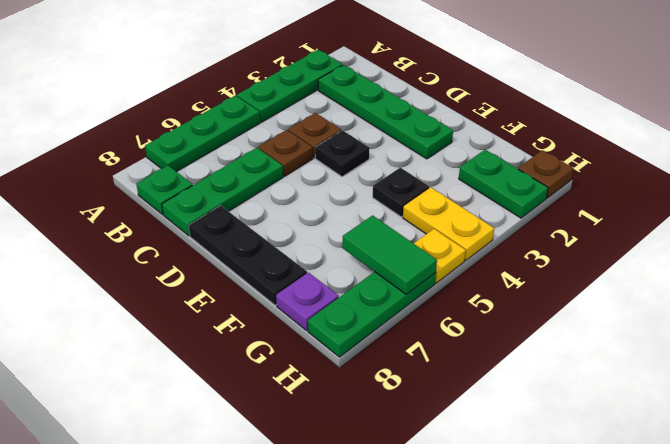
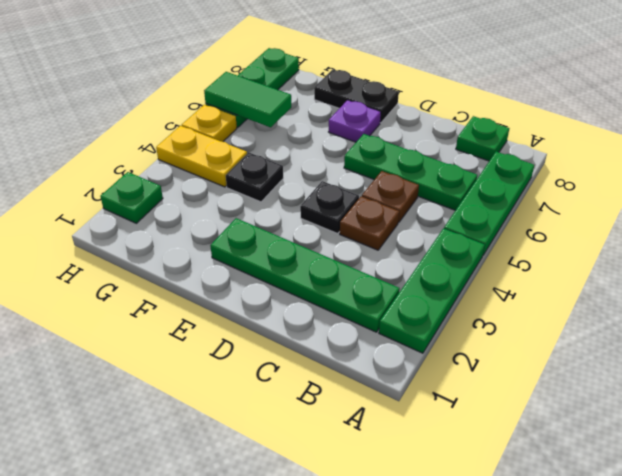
green 1x3 plate [162,148,283,236] -> green 1x3 plate turned to [344,134,477,210]
black 1x3 plate [189,206,307,305] -> black 1x2 plate [314,69,399,123]
green 1x2 plate [459,150,548,218] -> green 1x1 plate [100,172,163,223]
purple 1x1 plate [276,272,339,331] -> purple 1x1 plate moved to [329,100,381,142]
brown 1x1 plate [518,150,573,198] -> none

